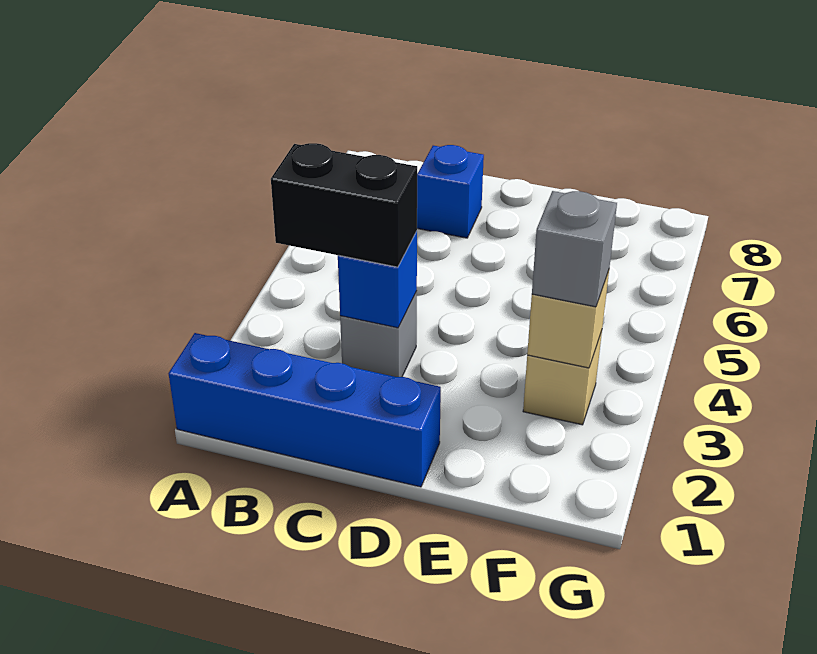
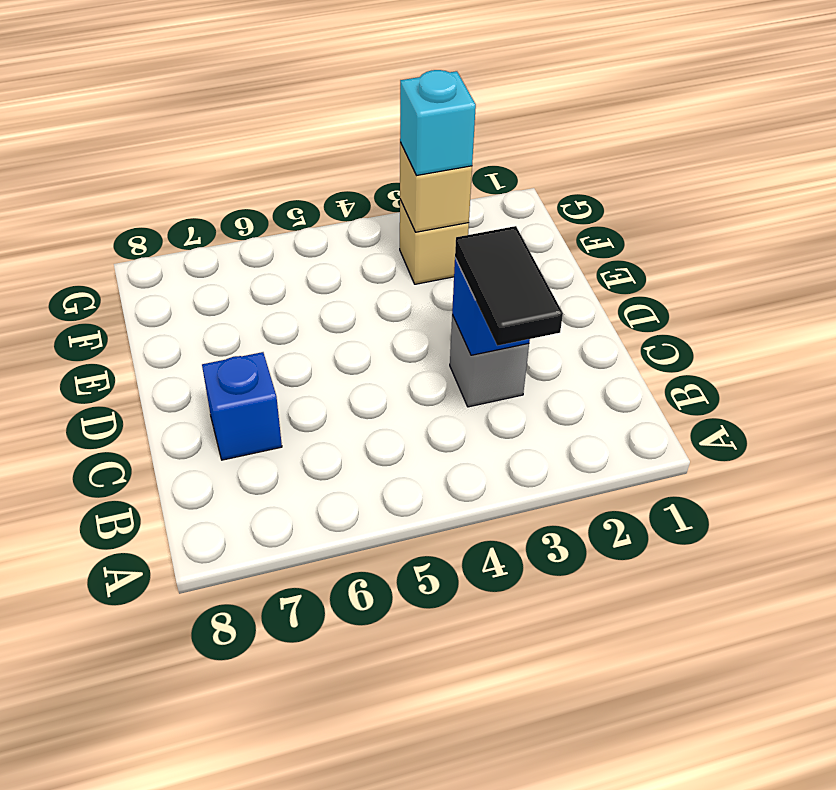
blue 1x4 brick [169,333,441,487] -> none
black 1x2 brick [271,143,417,267] -> black 1x2 tile [455,226,563,346]
grey 1x1 brick [532,191,617,307] -> cyan 1x1 brick [400,70,476,176]

